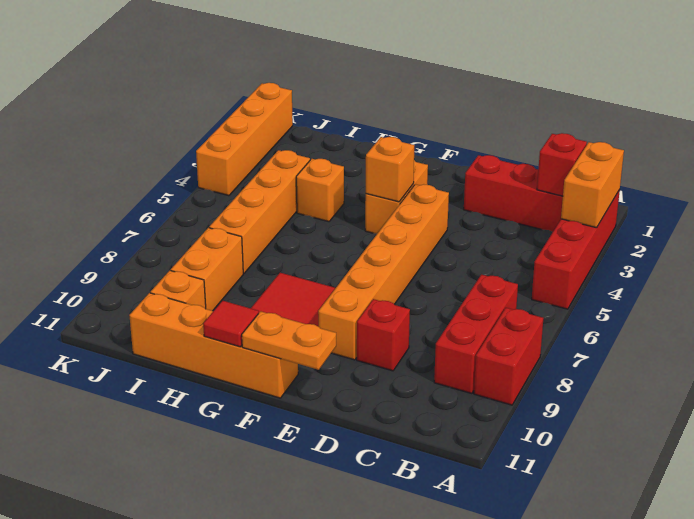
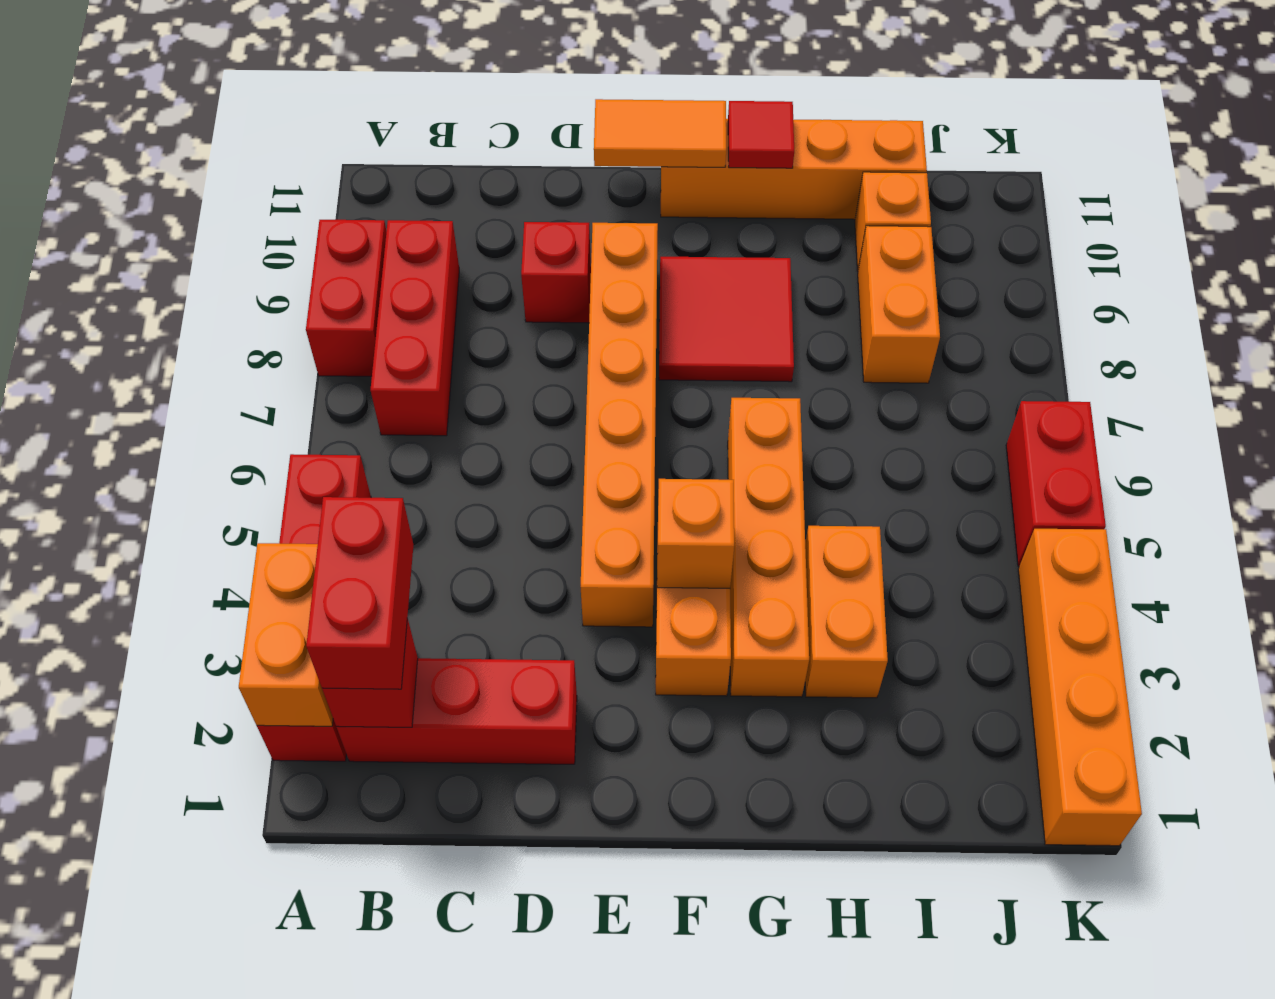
none -> red 1x2 brick [306,497,413,689]
orange 1x2 plate [242,311,336,370] -> orange 1x2 tile [594,99,726,167]
orange 1x1 brick [296,159,344,222] -> orange 1x2 brick [805,526,888,698]
orange 1x4 brick [209,150,310,273] -> orange 1x4 brick moved to [728,398,809,697]
none -> red 1x2 brick [1006,401,1106,566]

